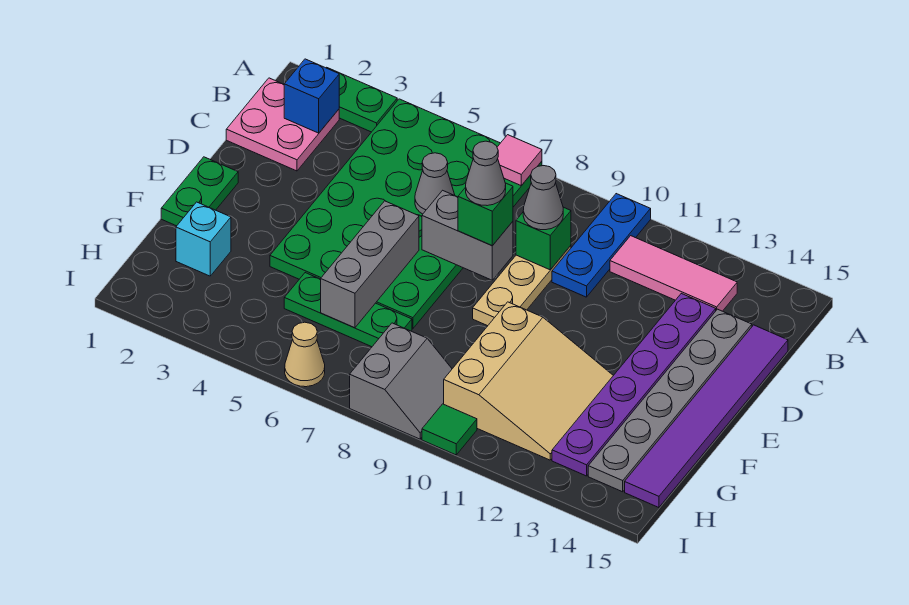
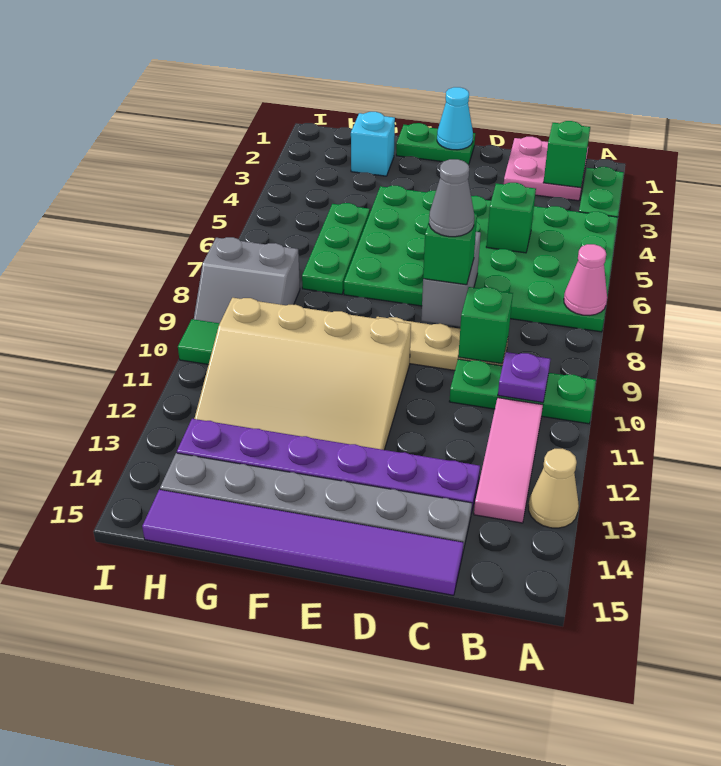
pink 1x1 tile [497,135,542,186] -> pink 1x1 cone [564,244,607,315]
blue 1x3 plate [552,194,651,297] -> green 1x3 plate [449,359,596,424]
blue 1x1 brick [284,59,339,133] -> green 1x1 brick [543,121,590,188]
none -> purple 1x1 plate [498,352,550,402]
none -> green 1x1 brick [486,183,536,253]
grey 1x1 cone [415,153,455,214] -> none
grey 1x1 cone [523,166,563,230] -> none
none -> cyan 1x1 cone [437,87,473,150]
grey 1x3 brick [321,201,419,328] -> none
tan 3x3 slope [444,302,613,460] -> tan 3x4 slope [194,298,411,450]
tan 1x1 cone [285,322,325,387] -> tan 1x1 cone moved to [528,449,579,528]

